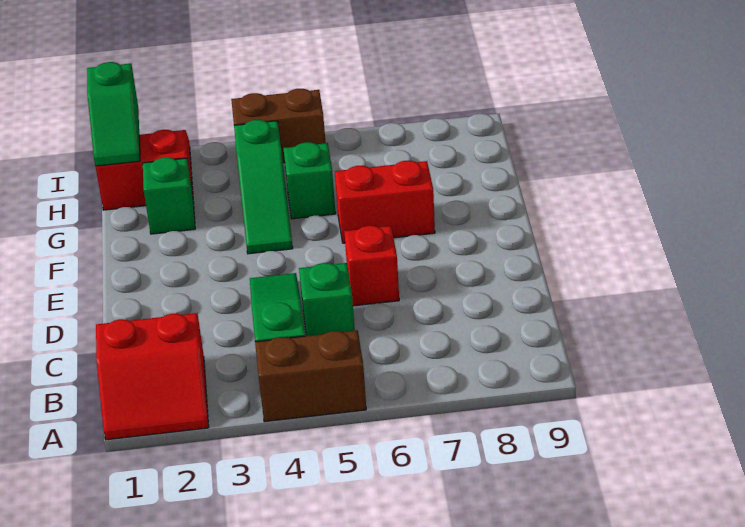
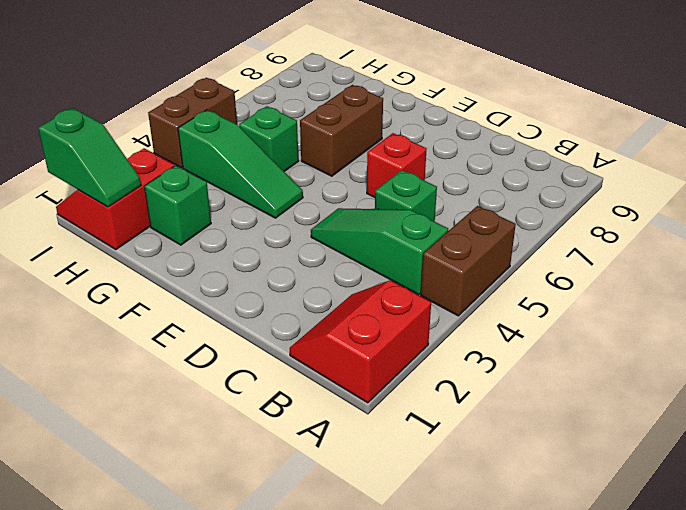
red 2x2 slope [96,313,209,440] -> red 2x2 slope turned to [290,280,431,403]
red 1x2 brick [335,161,435,243] -> brown 1x2 brick [300,85,383,176]

